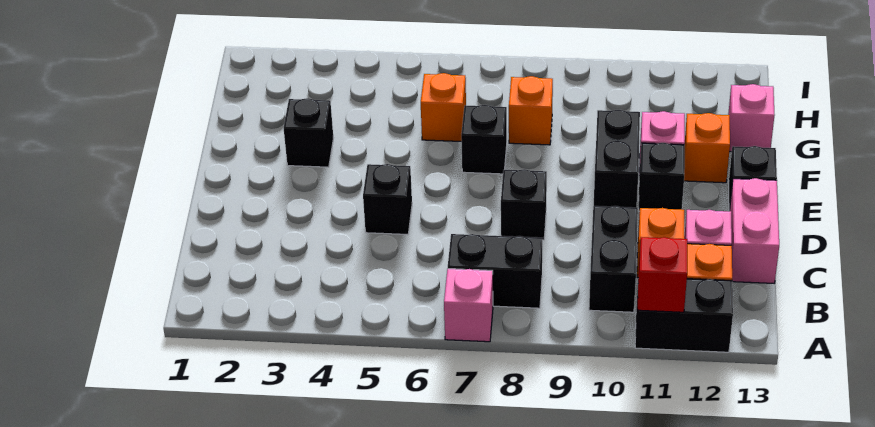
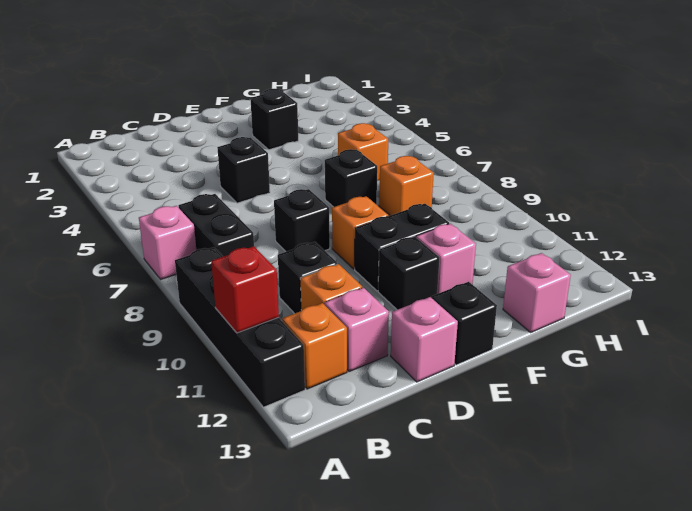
black 1x2 brick [635,279,733,352] -> black 1x4 brick [175,247,305,407]
black 1x2 brick [589,206,638,312] -> black 1x1 brick [278,242,337,314]
pink 1x2 brick [730,178,779,283] -> pink 1x1 brick [391,297,458,382]
orange 1x1 brick [684,113,730,183] -> orange 1x1 brick moved to [332,196,389,269]

